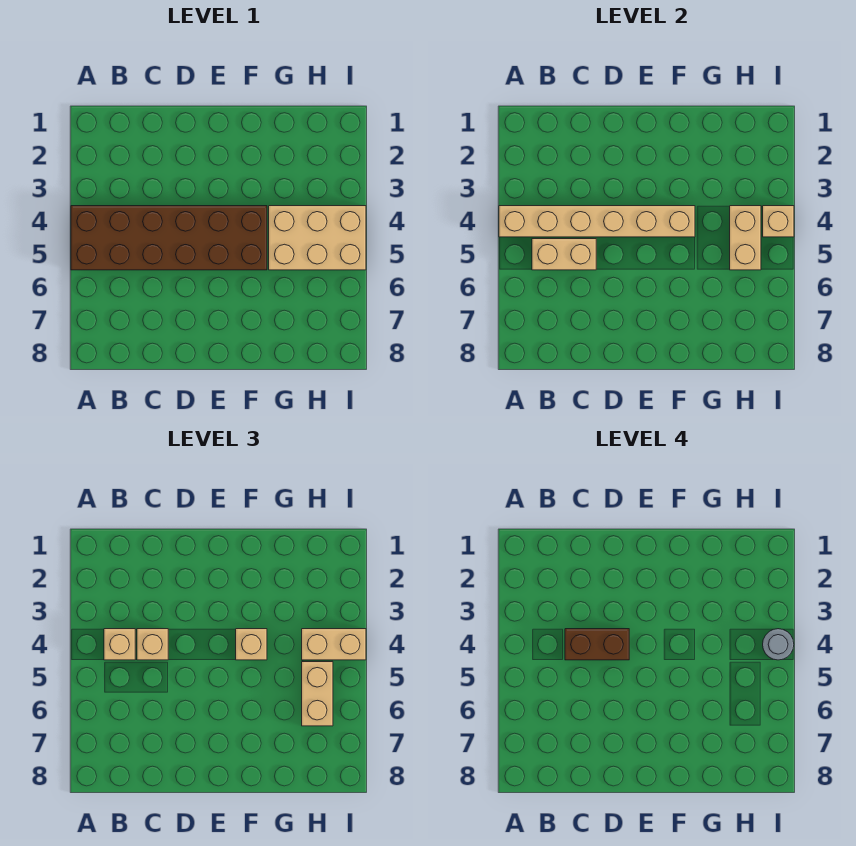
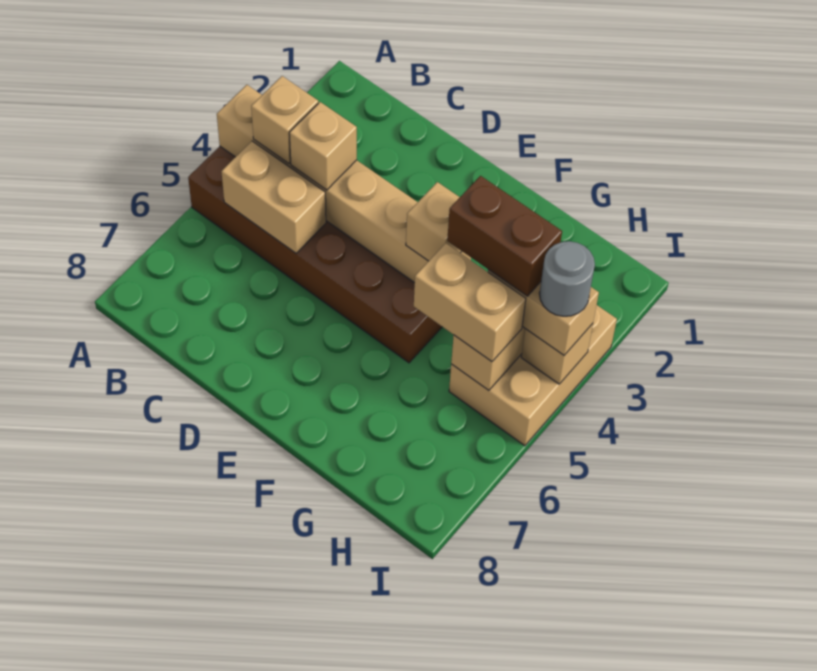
brown 1x2 brick [565,629,629,660] -> brown 1x2 brick moved to [447,176,562,296]
tan 2x3 brick [269,206,366,270] -> tan 2x3 brick turned to [449,305,617,446]
tan 1x2 brick [302,662,333,726] -> tan 1x2 brick turned to [414,243,526,362]

